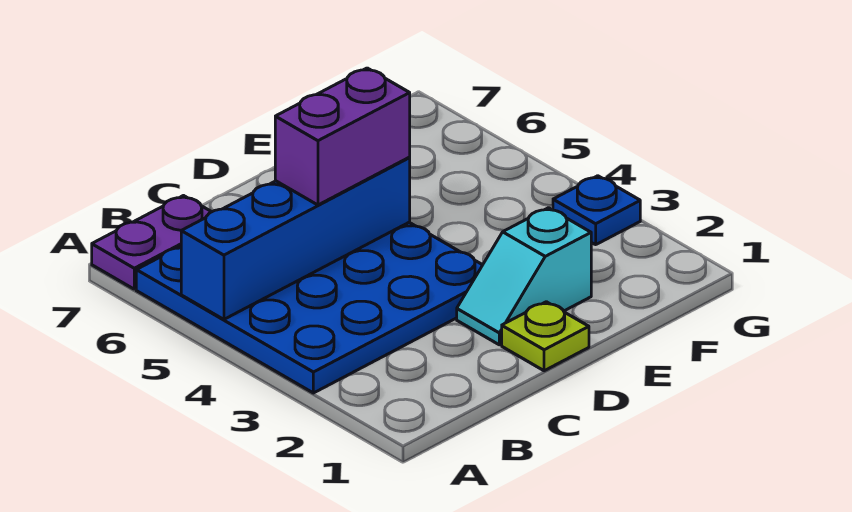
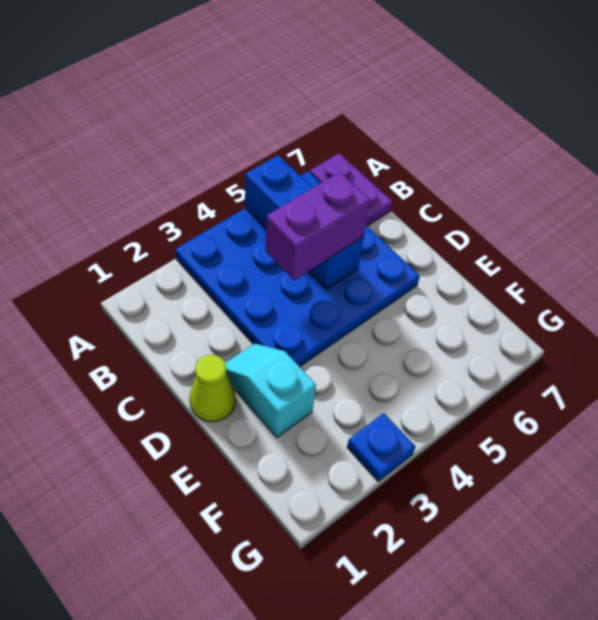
blue 1x4 brick [181,158,410,319] -> blue 1x3 brick [245,155,364,289]
purple 1x2 brick [275,68,410,205] -> purple 1x2 brick turned to [266,172,370,280]
lime 1x1 plate [502,302,589,371] -> lime 1x1 cone [189,355,236,422]

